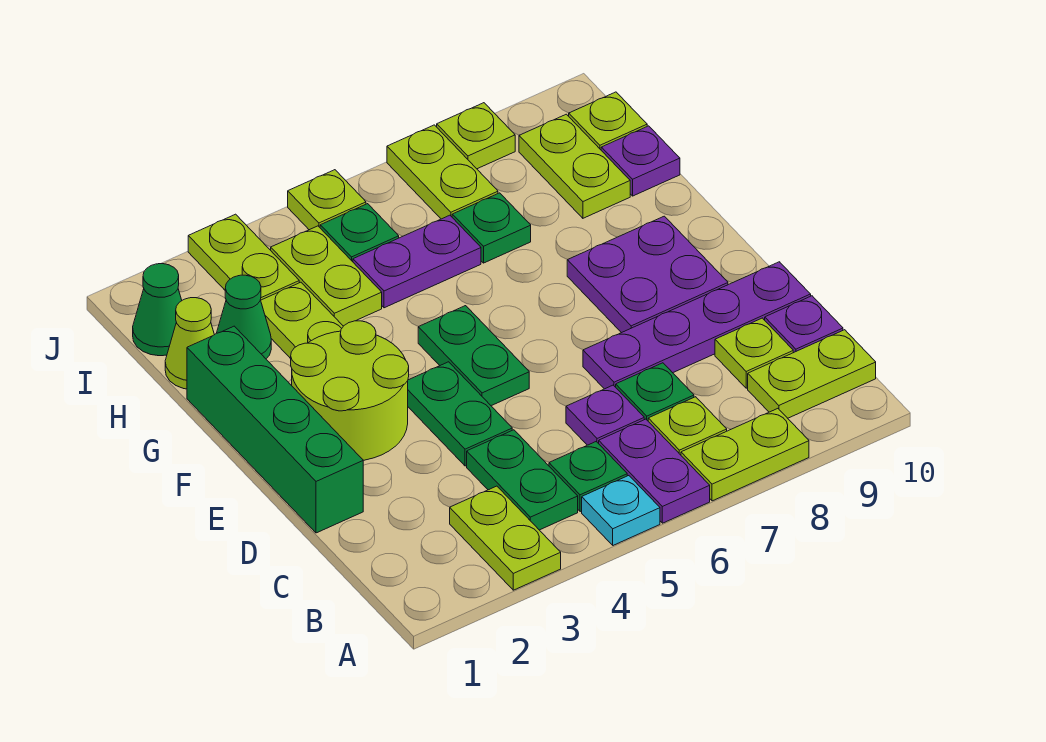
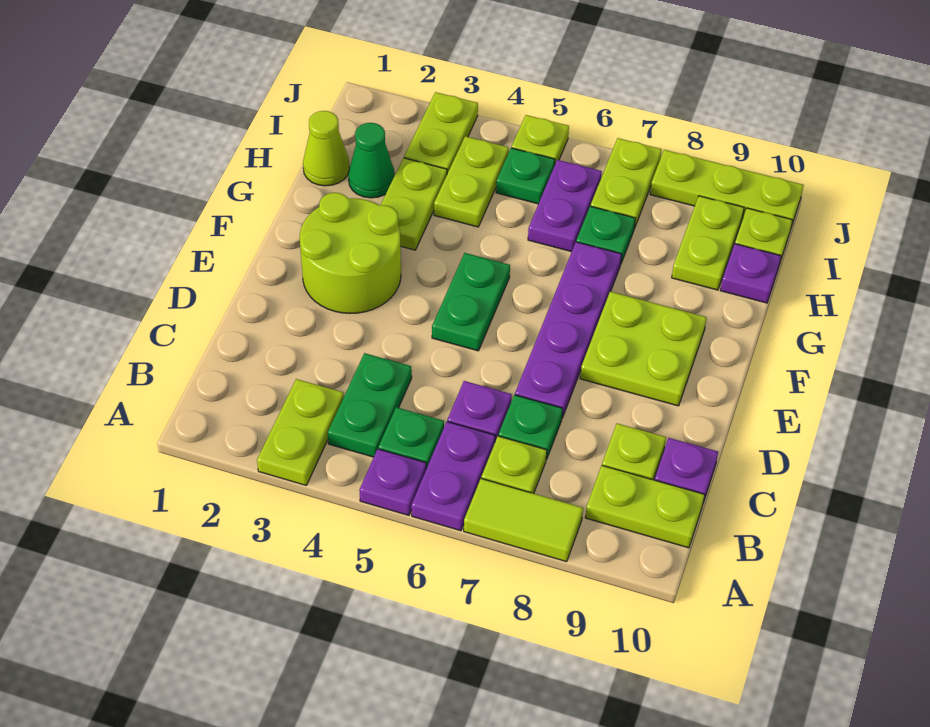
cyan 1x1 plate [582,476,660,545] -> purple 1x1 plate [359,449,426,515]
lime 1x2 plate [681,409,809,501] -> lime 1x2 tile [464,479,583,562]
green 1x4 brick [187,326,363,533] -> none
green 1x2 plate [408,362,512,466] -> none
purple 1x4 plate [583,262,811,389] -> purple 1x4 plate turned to [515,242,622,418]
purple 2x2 plate [567,216,728,333] -> lime 2x2 plate [580,292,707,406]
purple 1x2 plate [353,215,481,308] -> purple 1x2 plate turned to [528,160,602,252]
green 1x1 cone [133,264,182,356] -> none
lime 1x1 plate [437,103,515,169] -> lime 1x3 plate [650,150,804,227]

